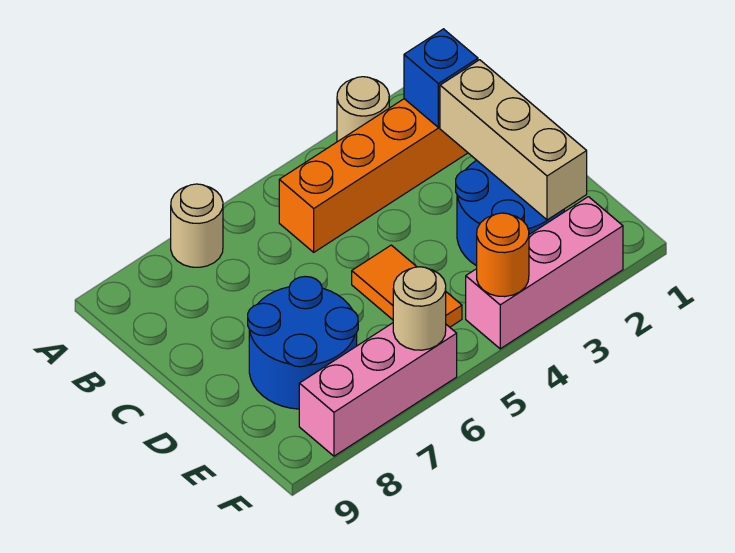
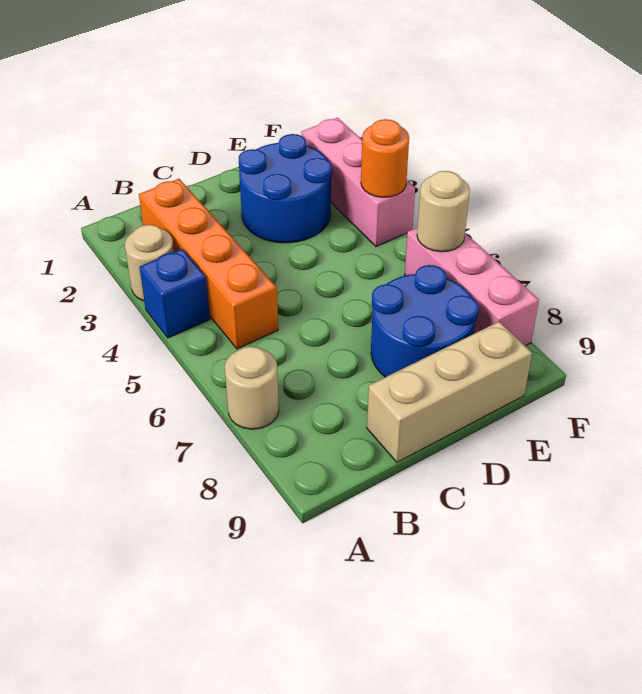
blue 1x1 brick [404,29,478,127] -> blue 1x1 brick moved to [139,249,210,338]
tan 1x3 brick [440,60,587,220] -> tan 1x3 brick moved to [367,322,532,462]
orange 1x2 tile [352,245,462,327] -> none

